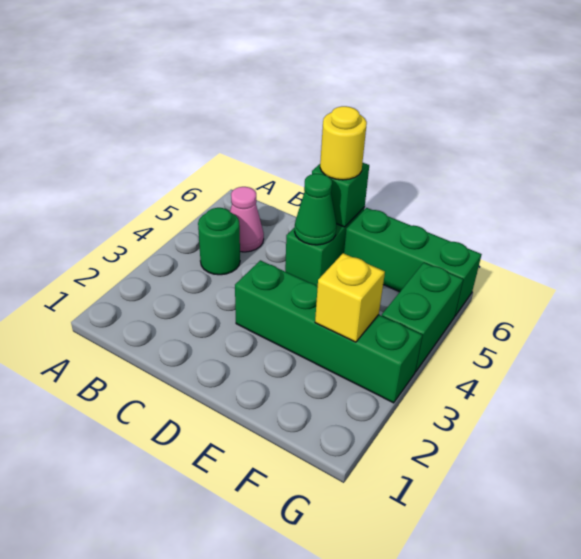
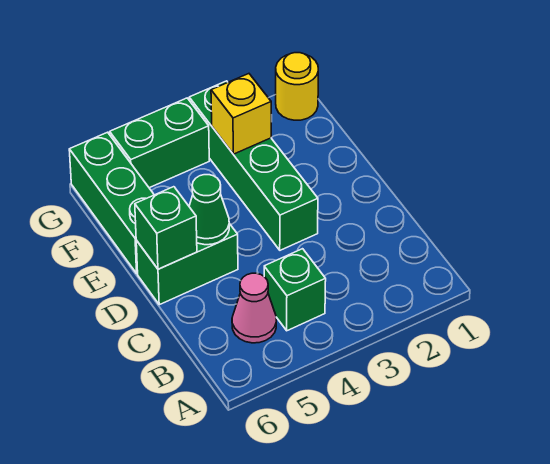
green 1x1 round brick [198,208,240,275] -> green 1x1 brick [264,249,326,331]
yellow 1x1 round brick [320,106,367,180] -> yellow 1x1 round brick moved to [276,53,318,120]

